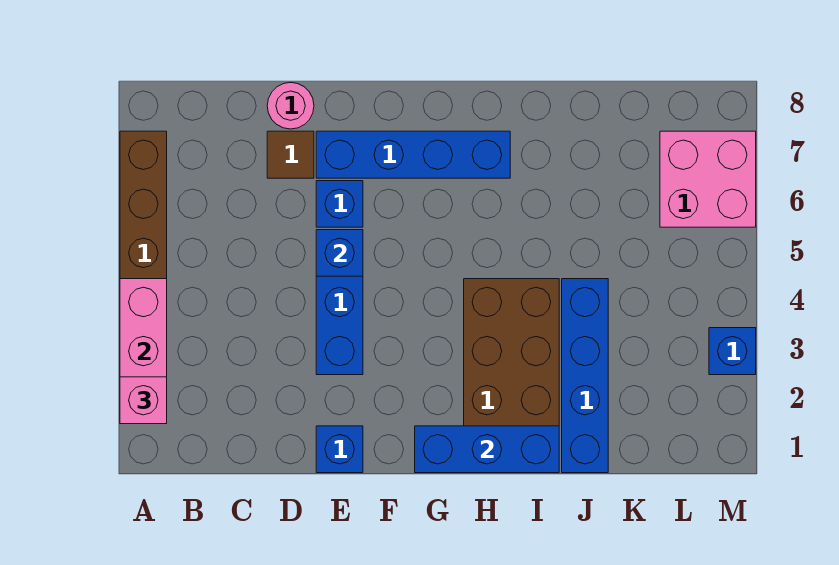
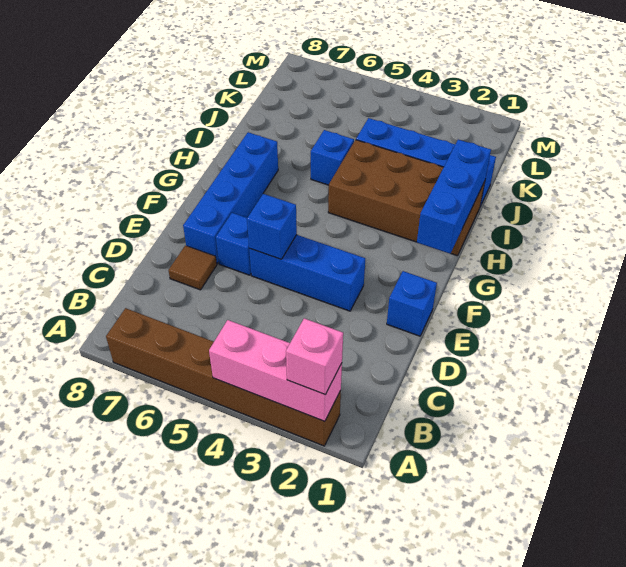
pink 1x1 round brick [267,82,314,129] -> none
pink 2x2 brick [660,131,756,227] -> none
blue 1x1 brick [709,328,756,375] -> blue 1x1 brick moved to [311,130,354,185]

